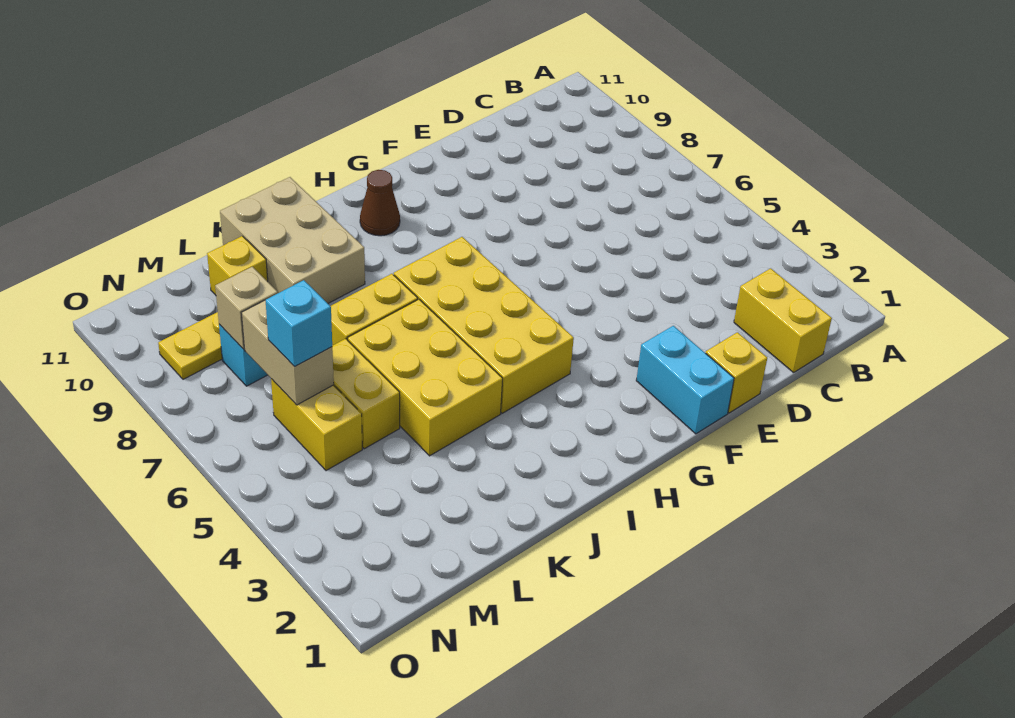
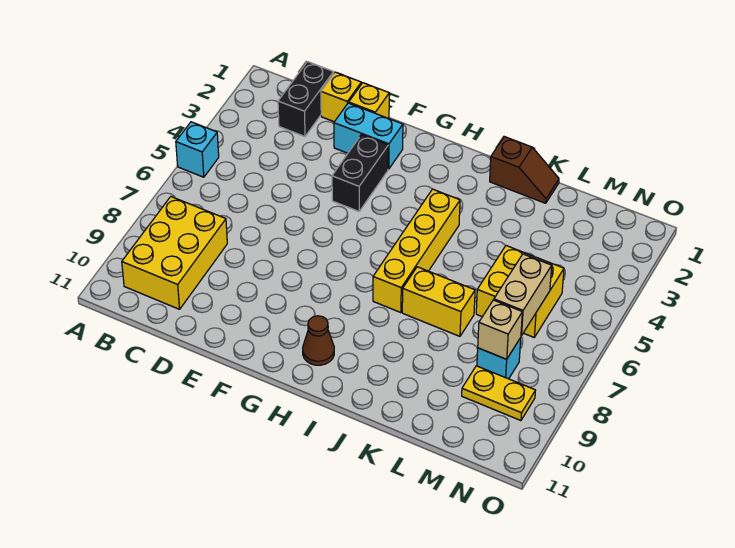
yellow 1x2 brick [734,268,832,373] -> black 1x2 brick [278,62,334,136]
cyan 1x2 brick [636,326,734,434] -> cyan 1x2 brick turned to [334,103,403,169]
none -> black 1x2 brick [332,135,388,211]
yellow 2x4 brick [394,237,574,413] -> yellow 1x4 brick [373,189,460,313]
none -> brown 1x2 slope [490,137,559,203]
yellow 2x3 brick [348,299,503,456] -> yellow 2x3 brick moved to [122,197,227,309]
tan 2x3 brick [220,177,365,303] -> none
yellow 1x1 brick [207,236,268,295] -> yellow 1x1 brick moved to [321,72,361,122]
cyan 1x1 brick [266,280,332,367] -> cyan 1x1 brick moved to [176,122,219,177]

